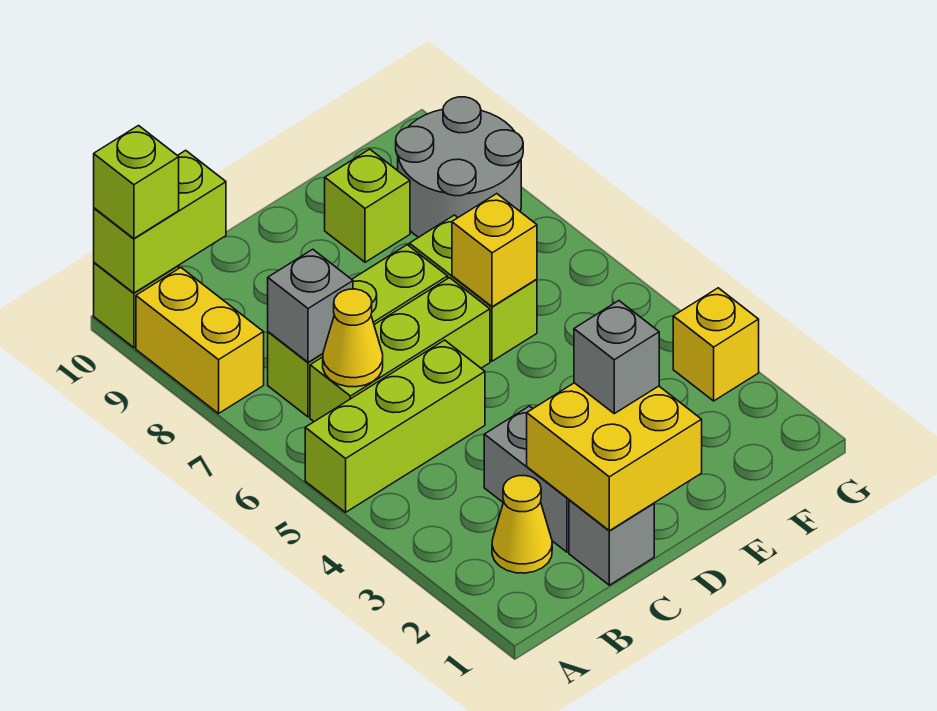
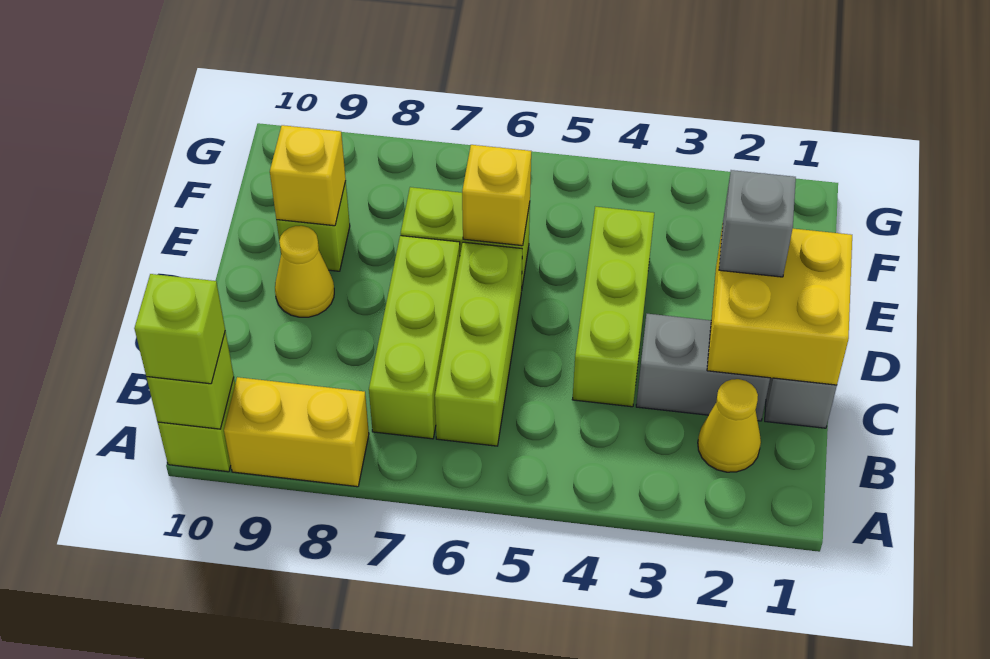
lime 1x3 brick [305,340,485,512] -> lime 1x3 brick moved to [572,207,654,407]
lime 1x2 brick [94,150,226,293] -> lime 1x1 brick [146,331,234,429]
yellow 1x1 cone [323,289,383,387] -> yellow 1x1 cone moved to [275,226,334,317]
grey 1x1 brick [268,249,353,362] -> none
grey 2x2 round brick [396,97,523,237] -> none
yellow 1x1 brick [673,288,759,401] -> yellow 1x1 brick moved to [270,125,346,226]

